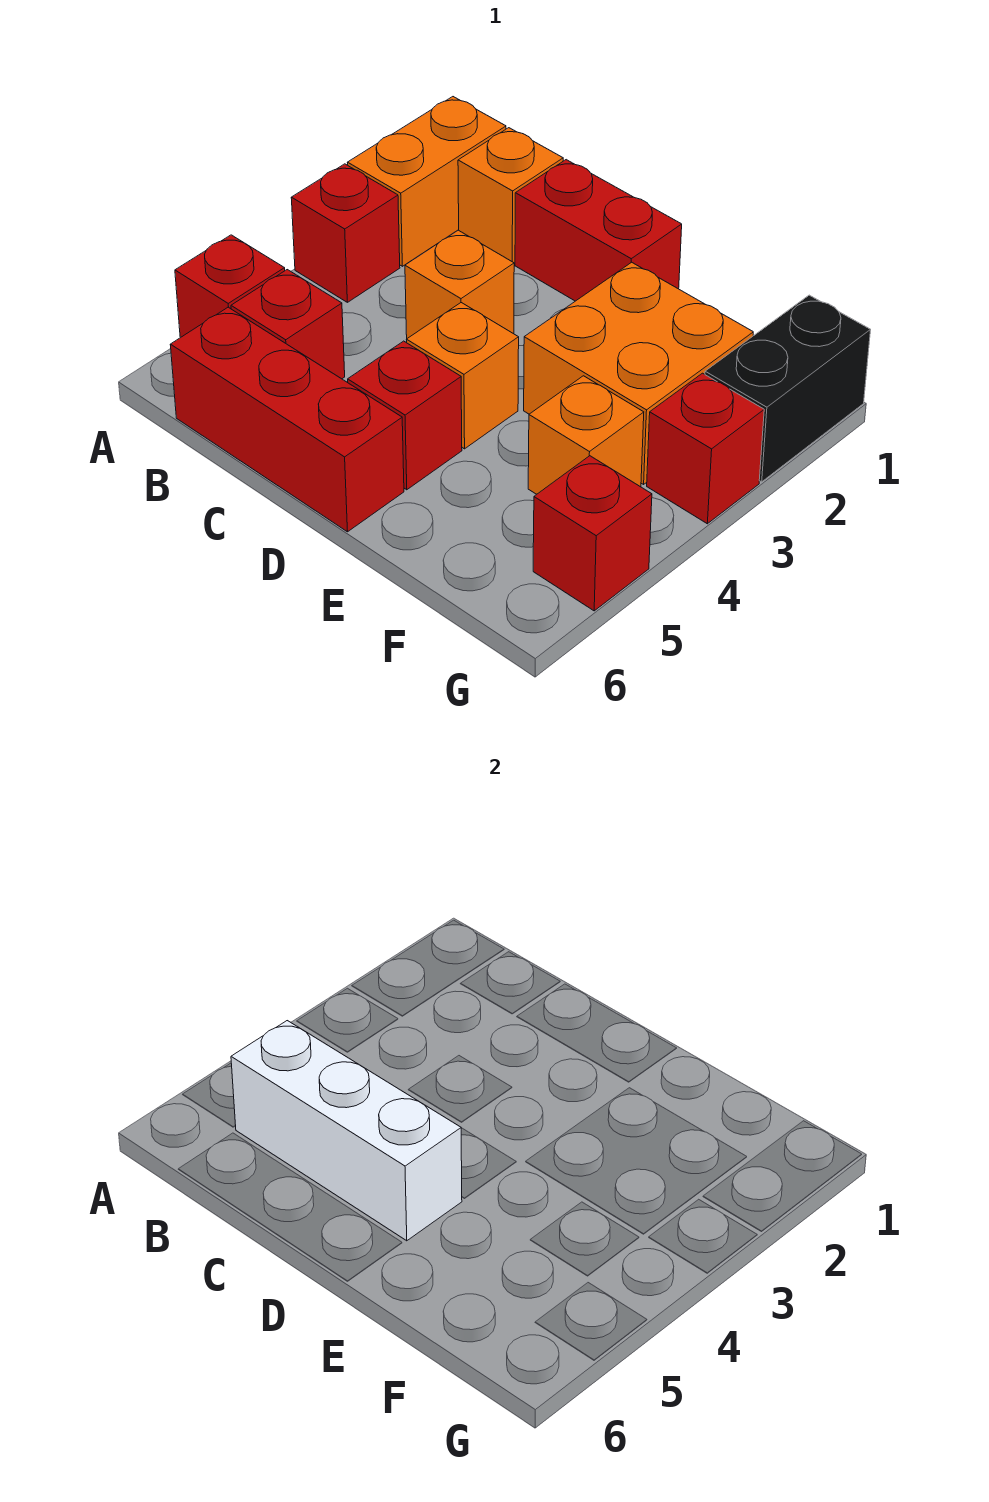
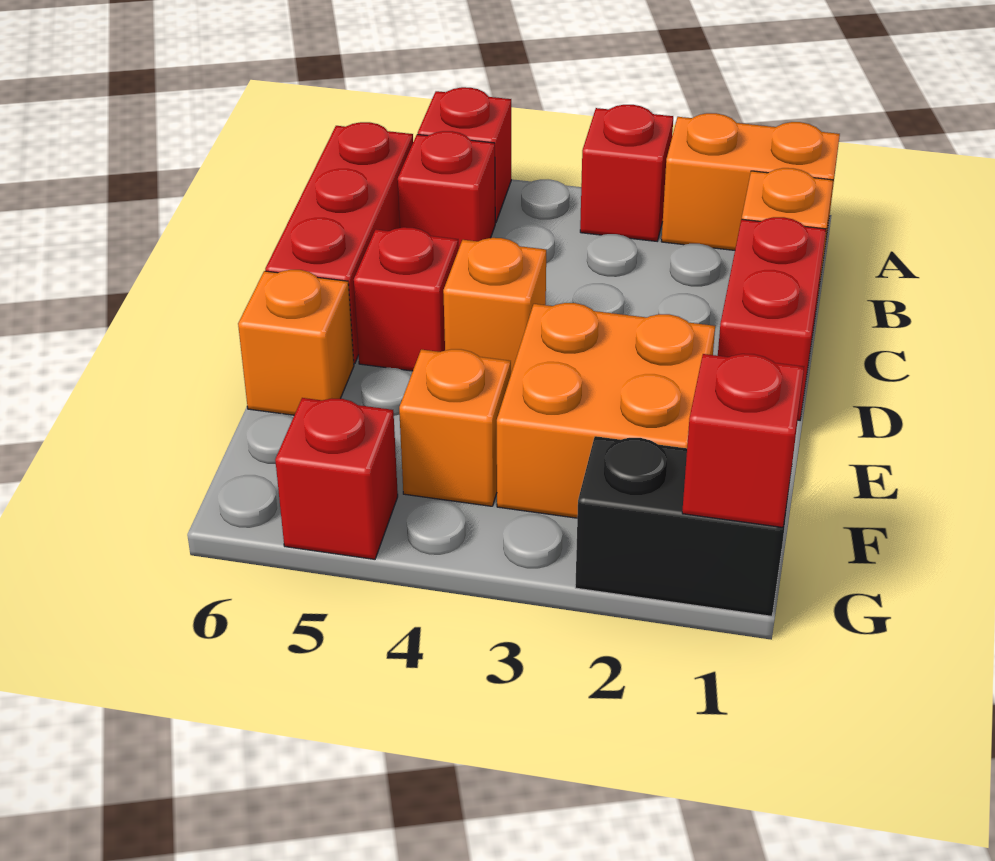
white 1x3 brick [231,1021,462,1241] -> none
orange 1x1 brick [405,230,514,338] -> orange 1x1 brick moved to [238,270,354,415]
red 1x1 brick [647,373,764,524] -> red 1x1 brick moved to [682,354,804,527]

